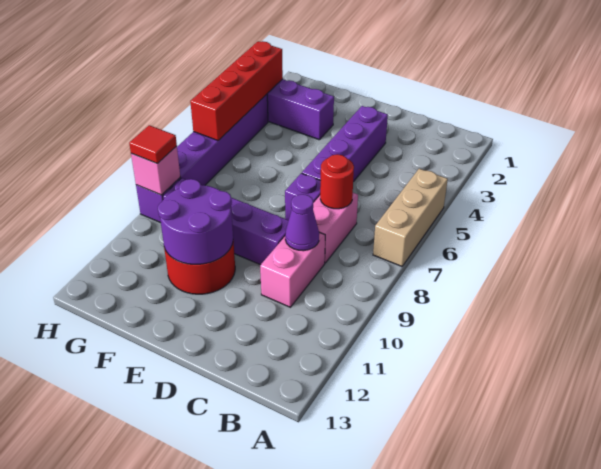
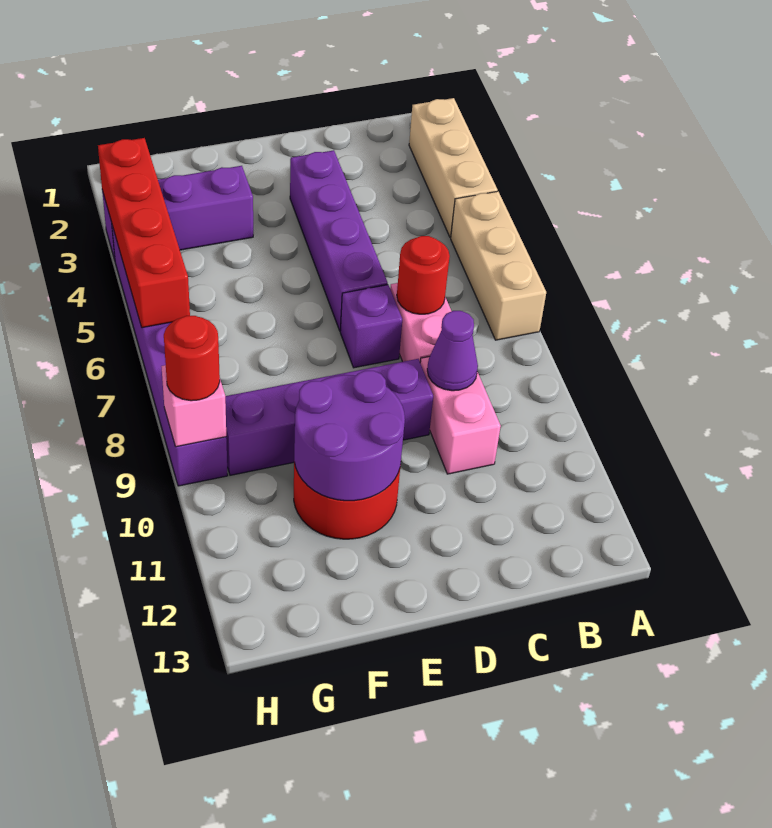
none -> tan 1x3 brick [409,98,498,237]
red 1x1 tile [129,125,177,164] -> red 1x1 round brick [164,316,220,401]

